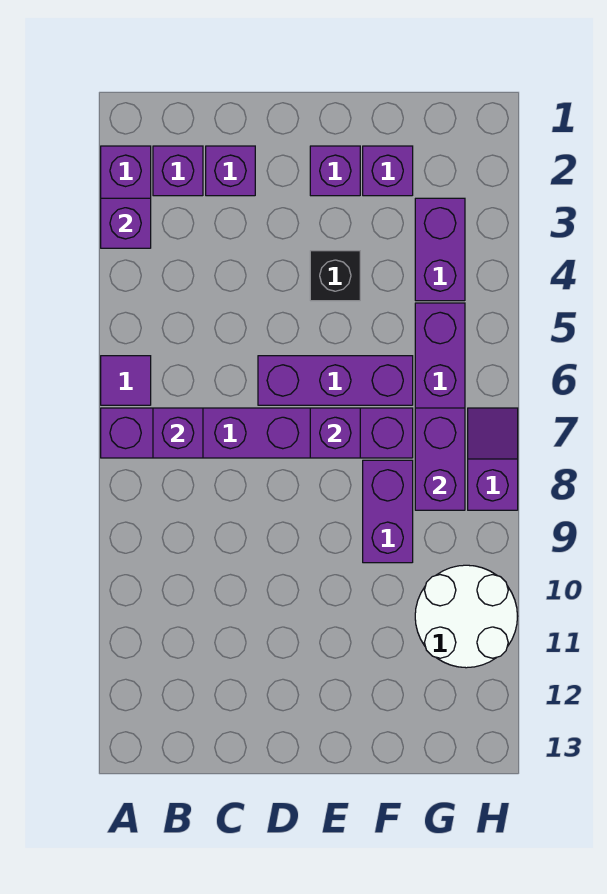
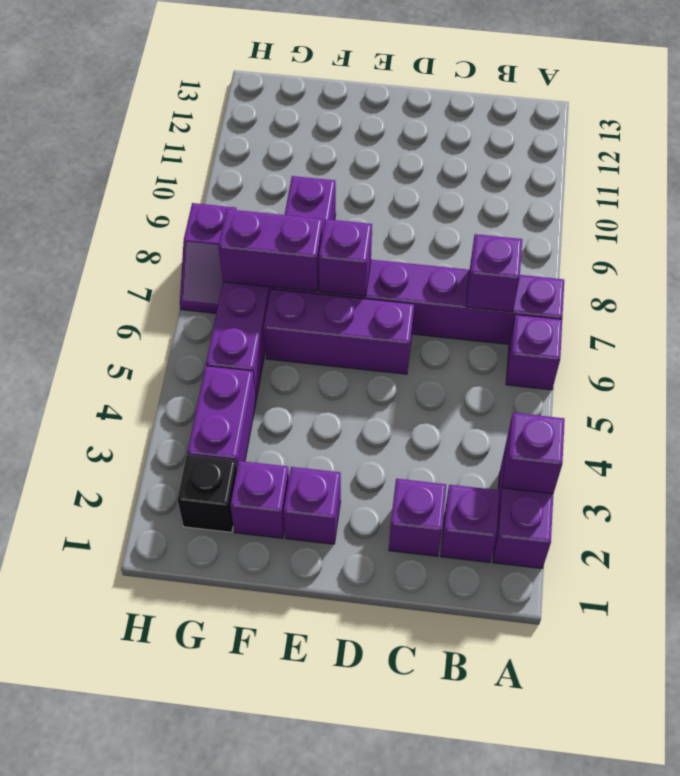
purple 1x1 tile [101,356,151,405] -> purple 1x1 brick [506,315,562,390]
black 1x1 brick [310,251,360,301] -> black 1x1 brick moved to [177,455,237,532]
purple 1x2 brick [415,408,465,510] -> purple 1x2 brick turned to [218,209,323,292]
white 2x2 round brick [415,565,518,668] -> none

